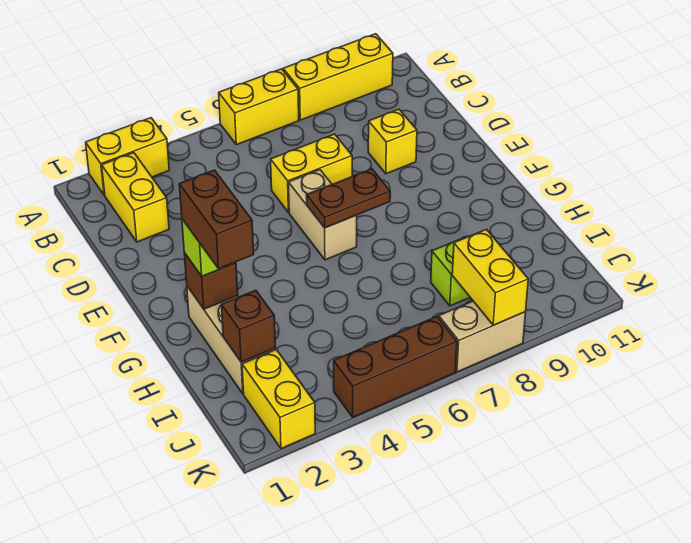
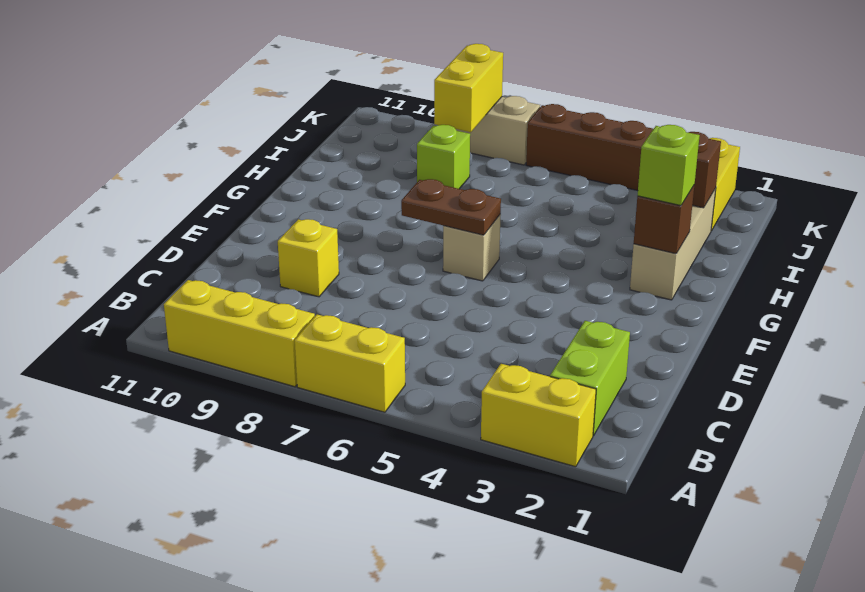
yellow 1x2 brick [102,153,169,242] -> lime 1x2 brick [550,321,630,436]
yellow 1x2 brick [271,134,352,212] -> none
tan 1x2 brick [289,170,357,260] -> tan 1x1 brick [443,214,501,281]
brown 1x2 brick [179,170,254,269] -> none

